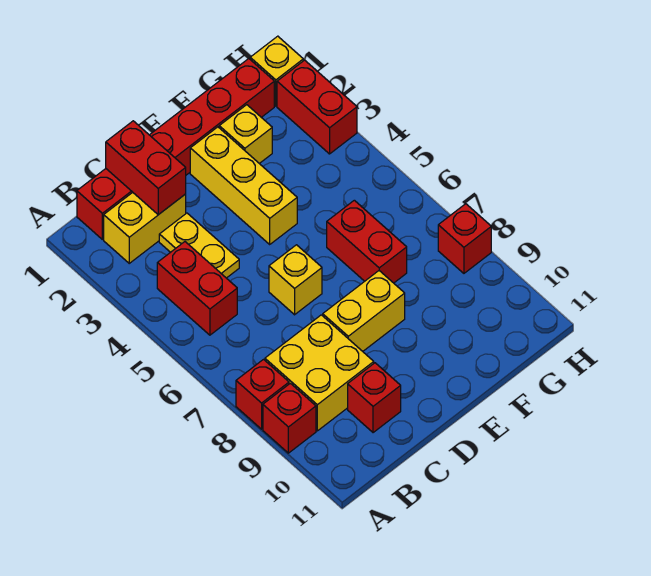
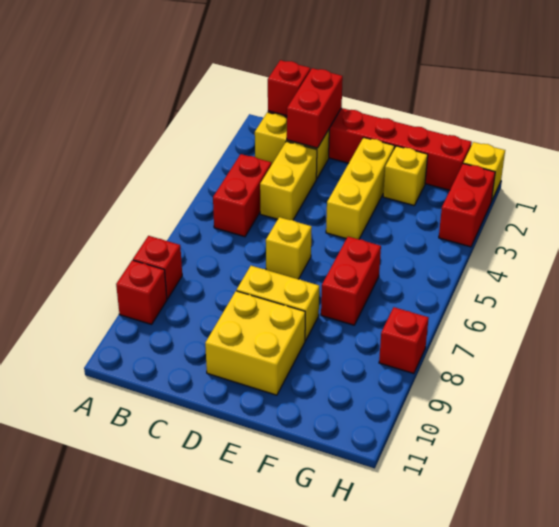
yellow 2x2 brick [265,315,374,431] -> yellow 2x2 brick moved to [205,291,305,395]
yellow 1x2 plate [159,213,239,278] -> yellow 1x2 brick [260,141,317,220]
red 1x1 brick [348,363,401,433] -> red 1x1 brick moved to [268,60,310,116]

